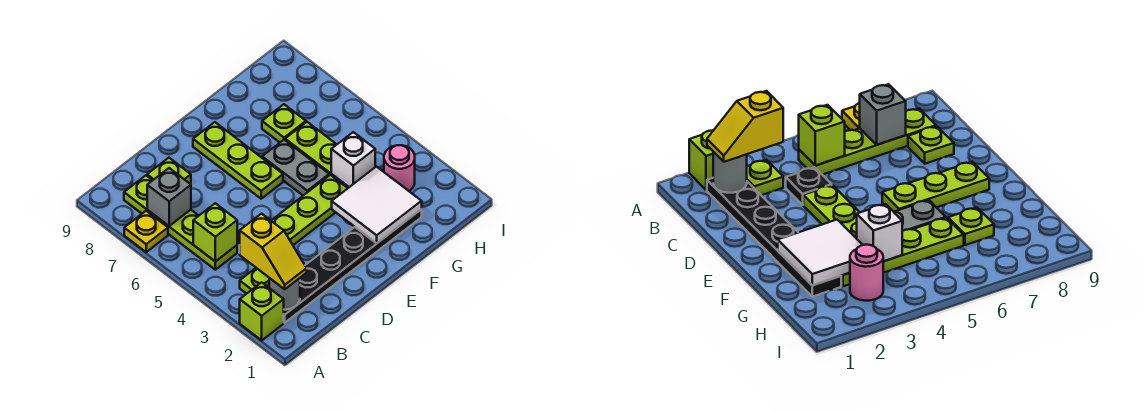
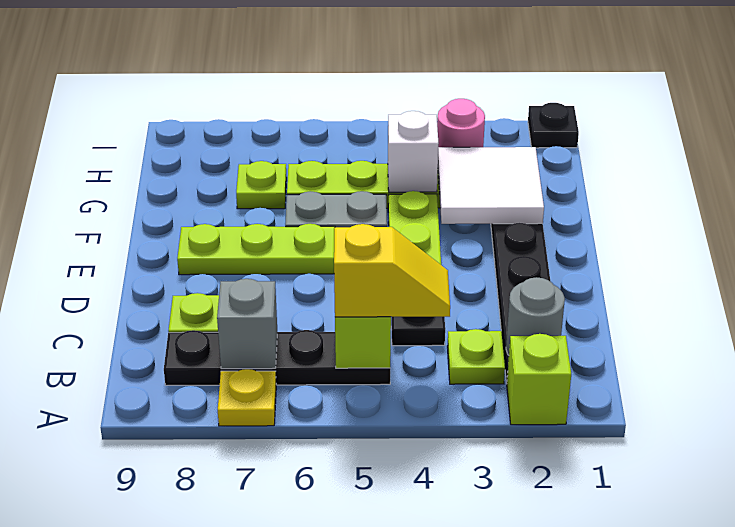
yellow 1x2 slope [240,214,307,289] -> yellow 1x2 slope moved to [334,224,450,317]
lime 1x4 plate [124,176,237,270] -> black 1x4 plate [164,330,390,385]
none -> black 1x1 plate [528,103,579,148]

